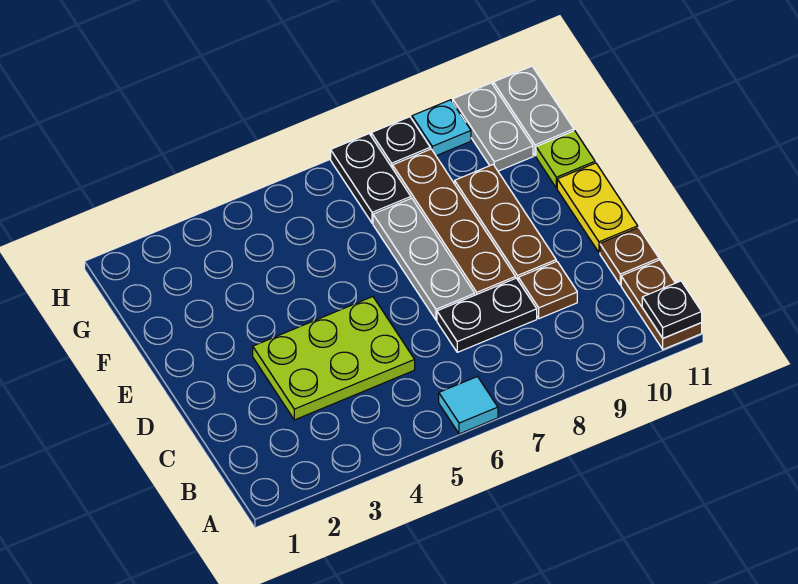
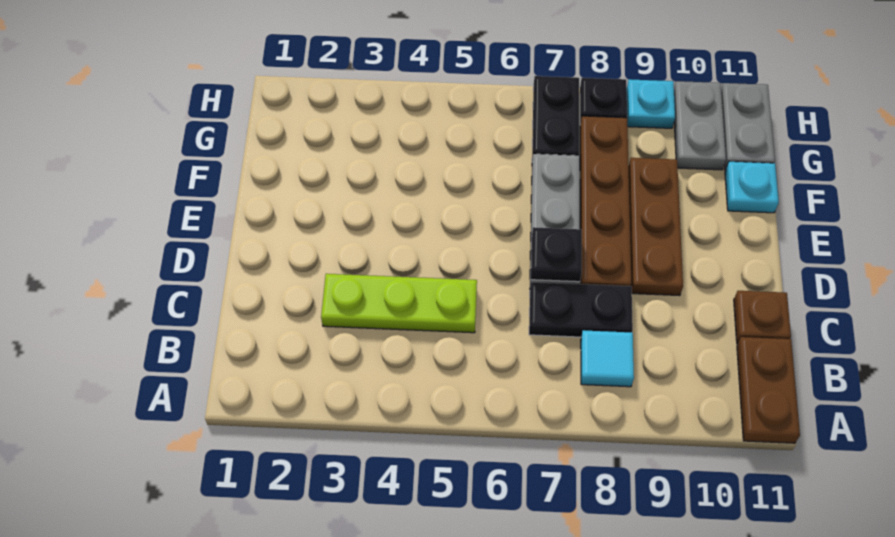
cyan 1x1 tile [439,377,498,434] -> cyan 1x1 tile moved to [581,330,634,387]
black 1x1 plate [642,281,702,338] -> black 1x1 plate moved to [531,227,582,282]
lime 2x3 plate [253,297,415,420] -> lime 1x3 plate [321,274,477,333]
brown 1x1 plate [518,261,577,319] -> none
yellow 1x2 plate [557,163,638,253] -> none
lime 1x1 plate [536,131,595,188] -> cyan 1x1 plate [725,161,779,213]

